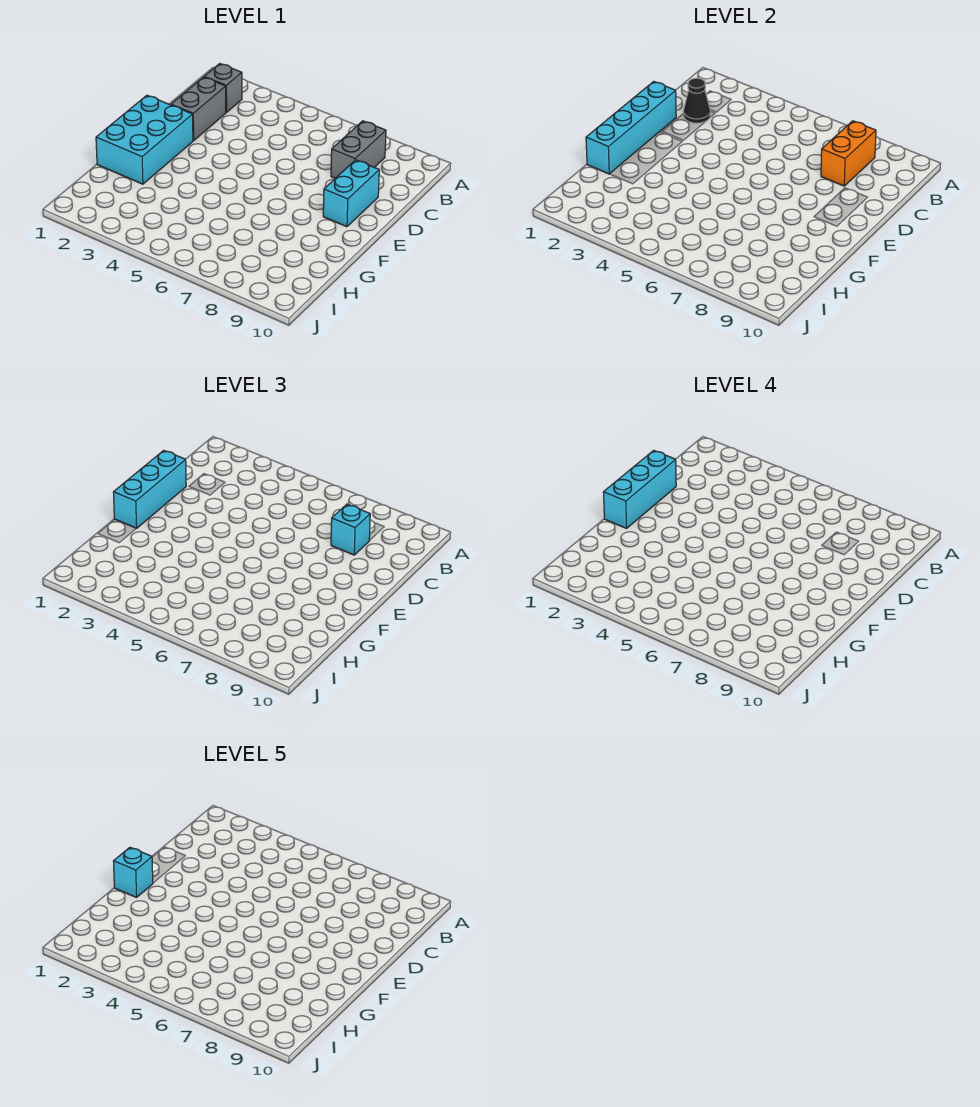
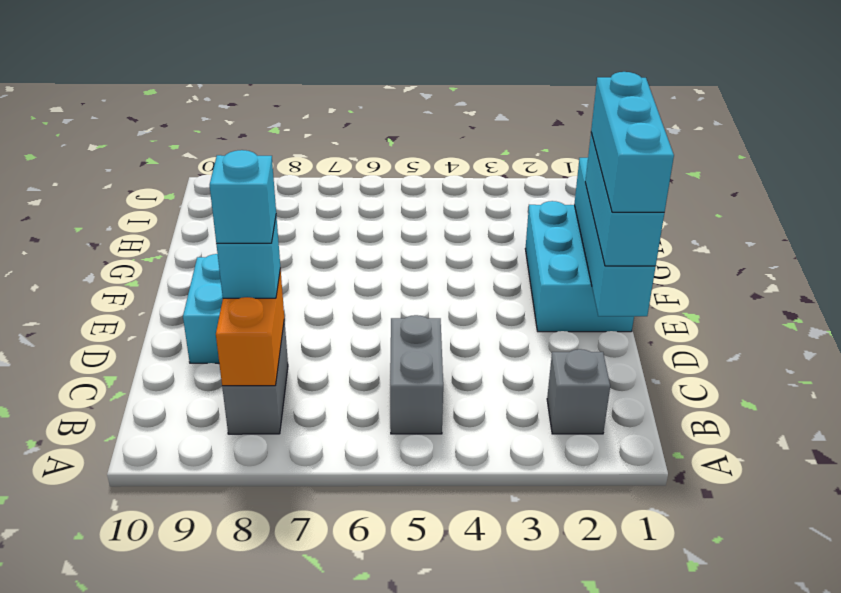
grey 1x2 brick [171,77,226,141] -> grey 1x2 brick moved to [390,315,443,434]
black 1x1 cone [683,78,711,123] -> none
cyan 1x1 brick [113,847,153,897] -> cyan 1x1 brick moved to [210,150,276,243]

